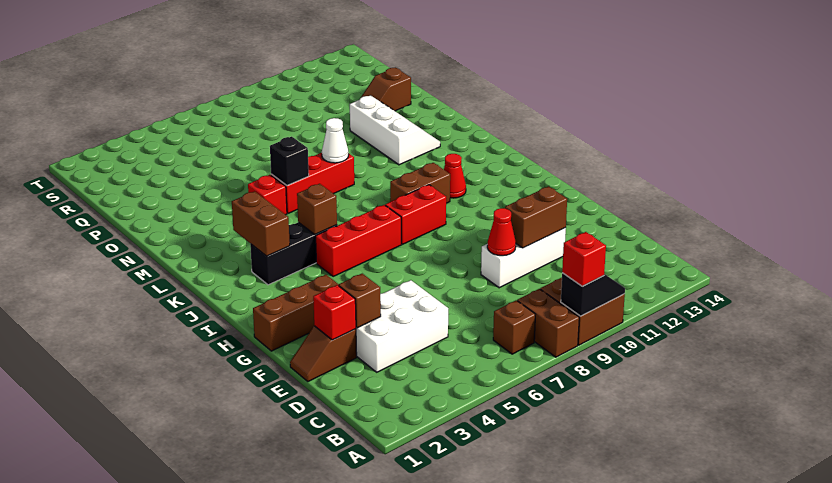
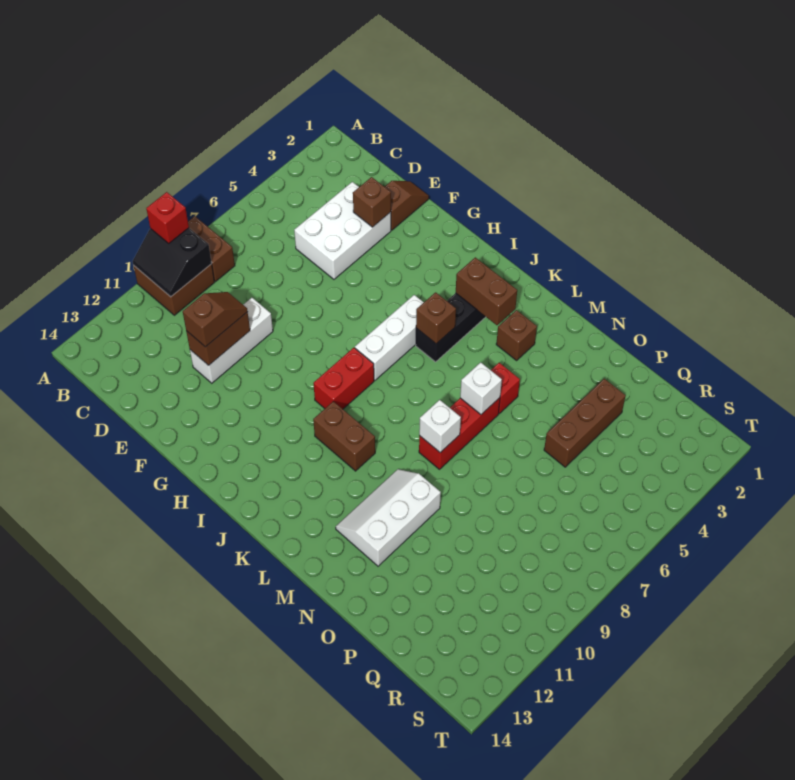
black 1x2 slope [561,273,625,316] -> black 2x2 slope [133,228,212,297]
brown 1x1 brick [493,300,536,354] -> brown 1x1 brick moved to [496,310,537,360]
red 1x1 brick [313,285,356,340] -> none
red 1x1 cone [487,208,516,256] -> none
brown 1x3 brick [253,275,339,351] -> brown 1x3 brick moved to [544,379,626,467]
red 1x3 brick [316,205,401,277] -> white 1x3 brick [355,295,424,380]
brown 1x2 brick [390,163,450,203] -> brown 1x2 brick turned to [313,401,375,471]
red 1x1 cone [444,154,466,198] -> none
black 1x1 brick [270,137,309,185] -> white 1x1 brick [460,362,502,414]
white 1x1 cone [322,118,348,163] -> white 1x1 brick [419,400,461,453]
white 2x3 slope [350,95,440,165] -> white 2x3 slope turned to [336,469,441,566]
brown 1x2 slope [361,68,411,111] -> brown 1x2 slope moved to [183,292,248,347]

